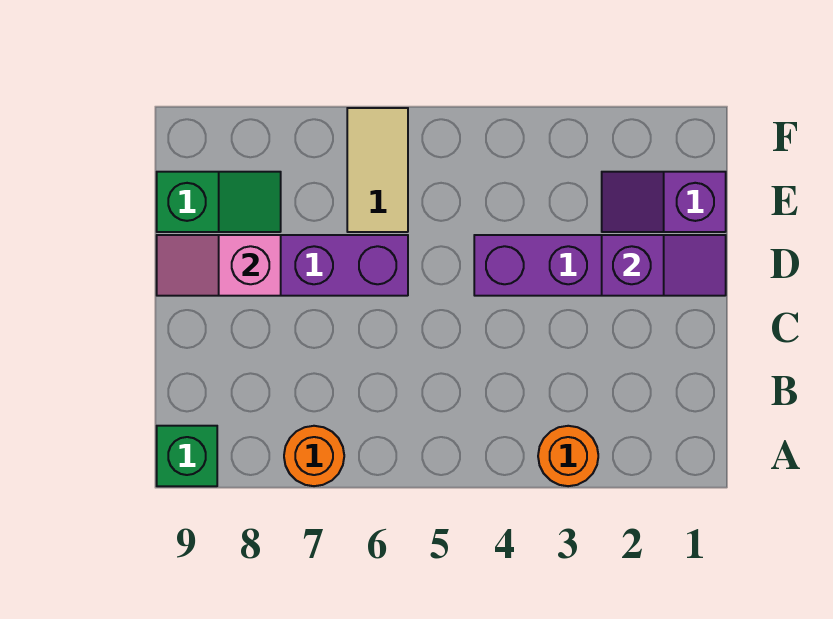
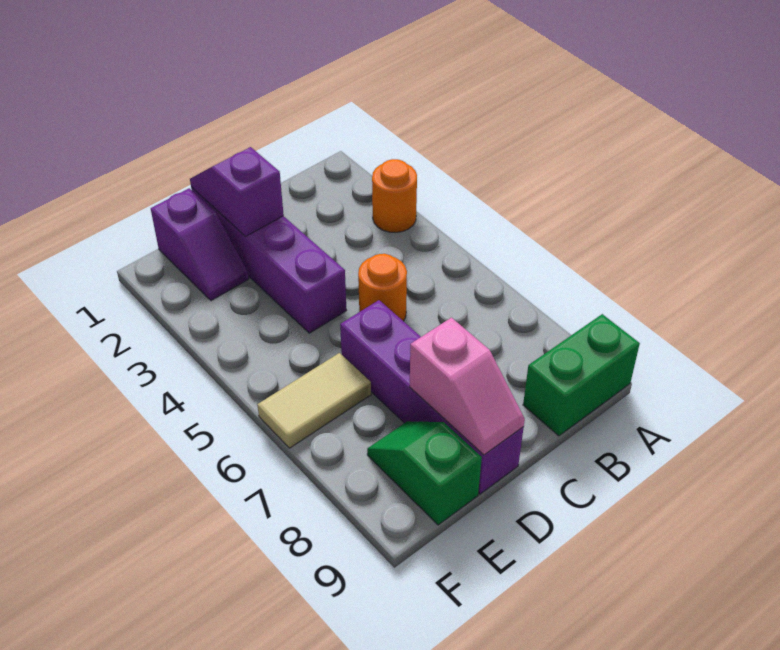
orange 1x1 round brick [284,426,344,486] -> orange 1x1 round brick moved to [358,254,407,321]
green 1x1 brick [157,426,217,486] -> green 1x2 brick [523,314,640,436]

